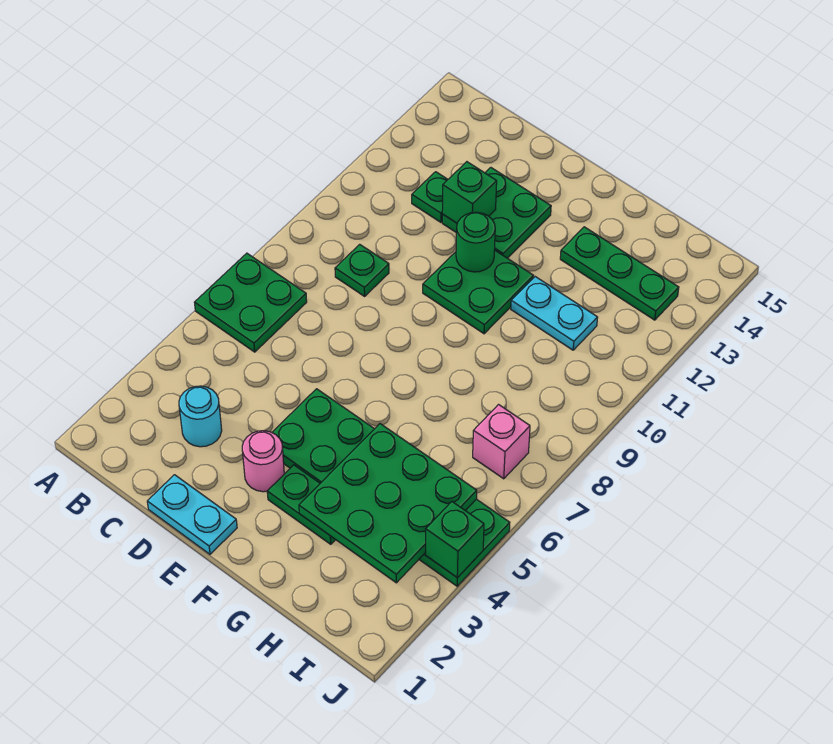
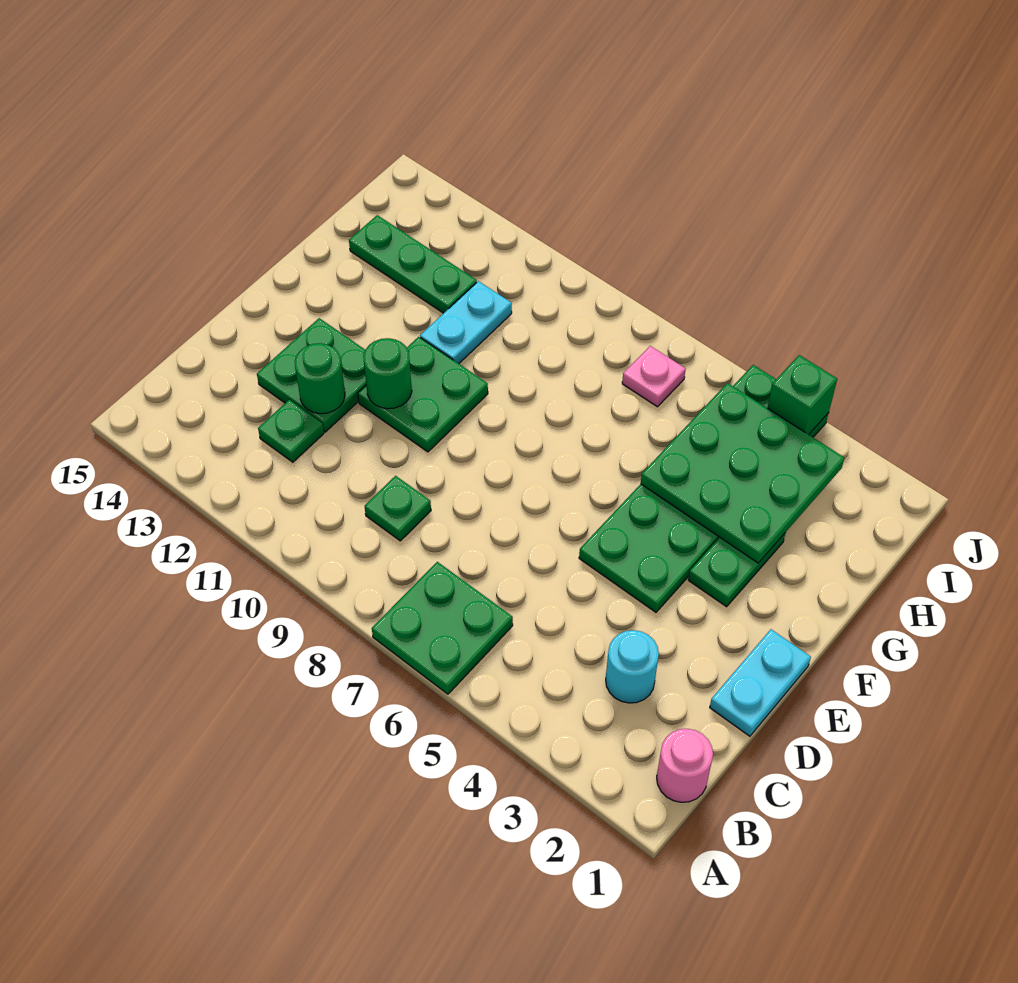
green 1x1 brick [442,162,497,223] -> green 1x1 round brick [295,343,345,414]
pink 1x1 round brick [242,431,284,492] -> pink 1x1 round brick moved to [657,729,713,802]
green 1x3 plate [560,227,679,320] -> green 1x3 plate turned to [349,215,477,313]
pink 1x1 brick [473,405,530,479] -> pink 1x1 plate [622,346,686,407]

